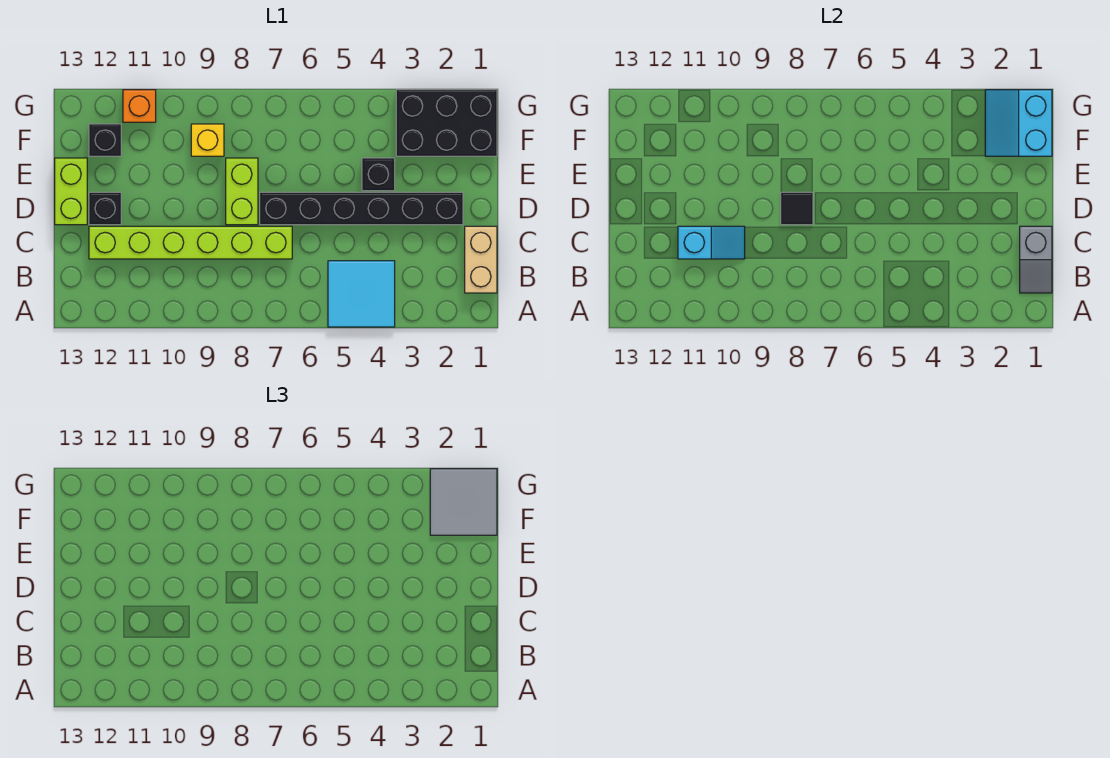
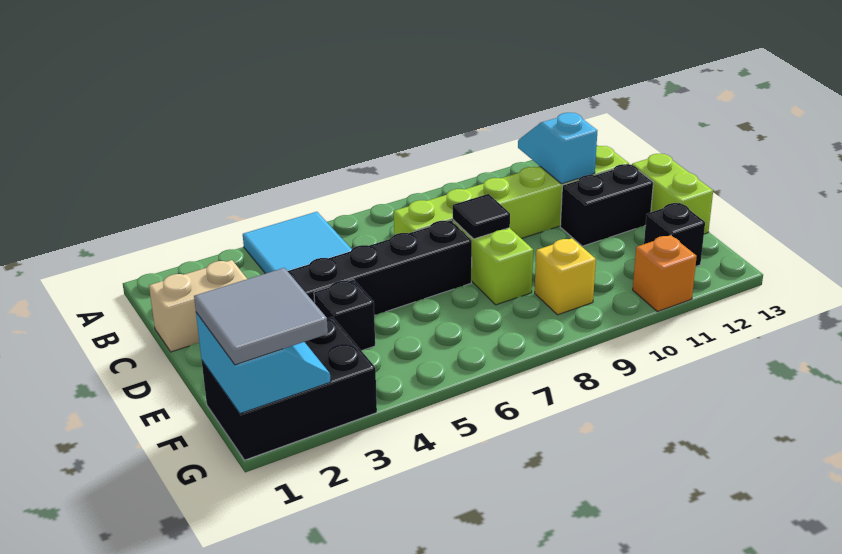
tan 1x2 brick [465,226,497,293] -> tan 1x2 brick turned to [149,260,247,352]
grey 1x2 slope [1020,226,1052,293] -> none
cyan 1x2 slope [678,226,745,259] -> cyan 1x2 slope turned to [518,113,597,184]
black 1x1 brick [89,192,121,225] -> black 1x2 brick [560,164,653,246]

